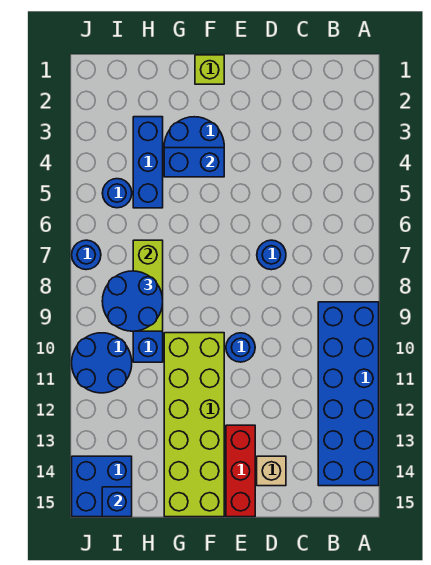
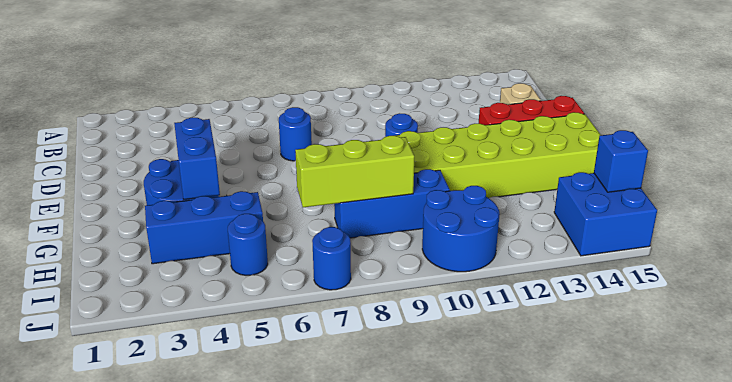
blue 2x6 brick [318,302,379,486] -> none
lime 1x1 brick [195,55,224,84] -> none
blue 2x2 round brick [102,271,163,331] -> none

